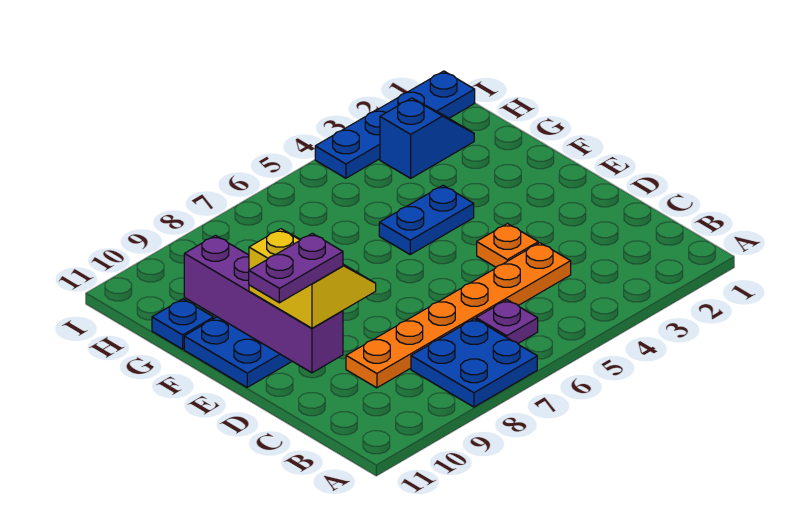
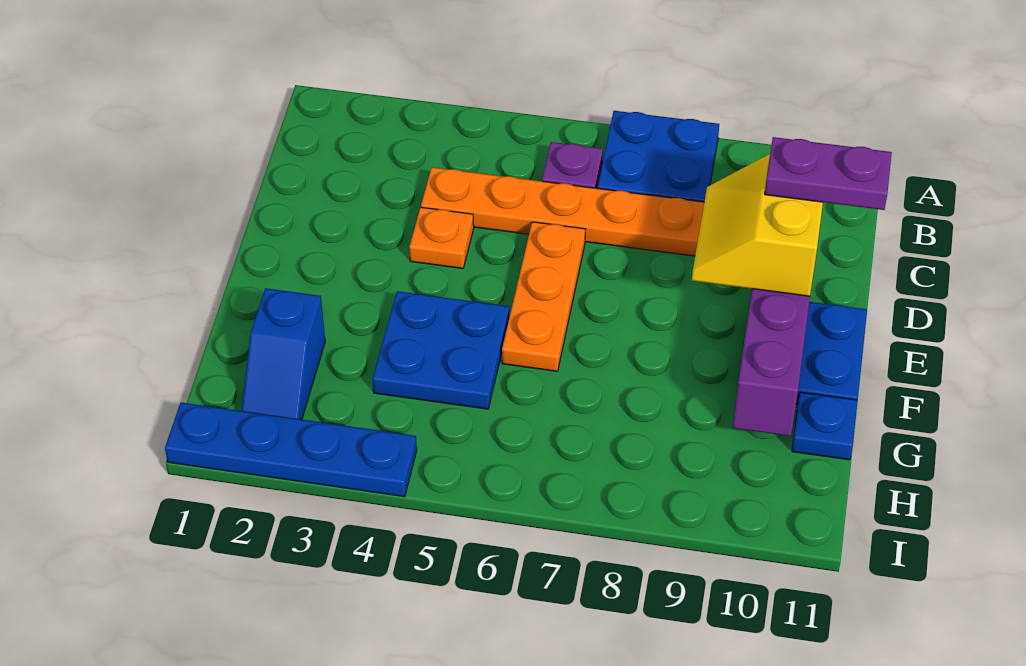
none -> orange 1x3 plate [502,222,585,371]
blue 1x2 plate [379,185,474,254] -> blue 2x2 plate [373,291,509,409]
blue 1x2 slope [380,98,474,178] -> blue 1x2 slope turned to [242,288,325,420]

